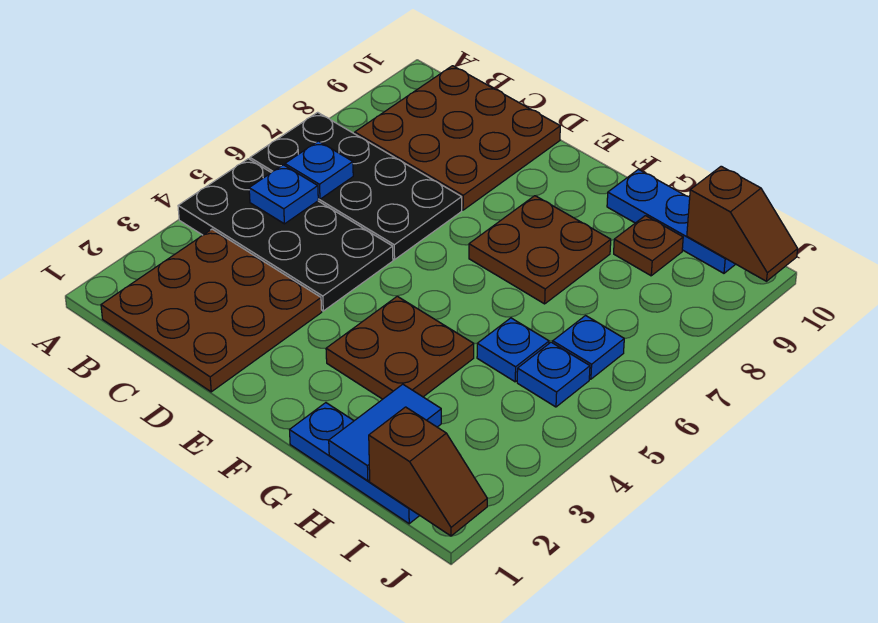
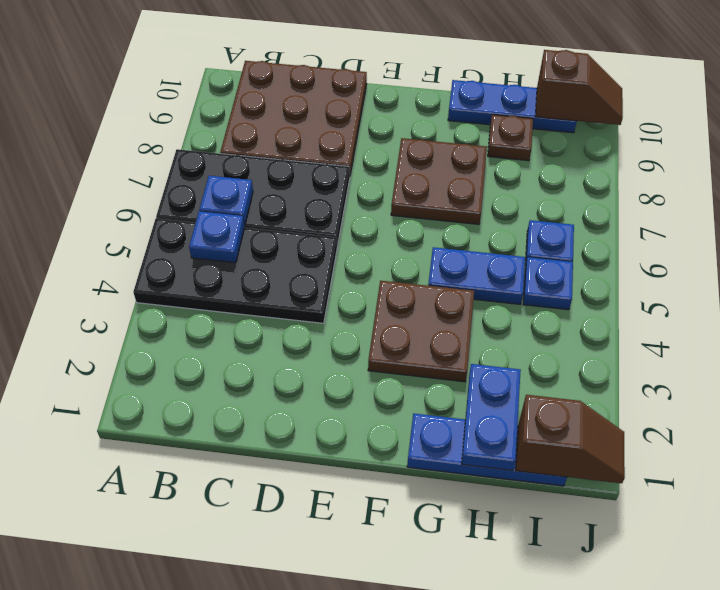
brown 3x3 plate [101,229,322,392] -> none
blue 1x2 tile [329,384,441,481] -> blue 1x2 plate [462,364,521,470]
blue 1x1 plate [477,318,549,382] -> blue 1x2 plate [428,247,525,304]

